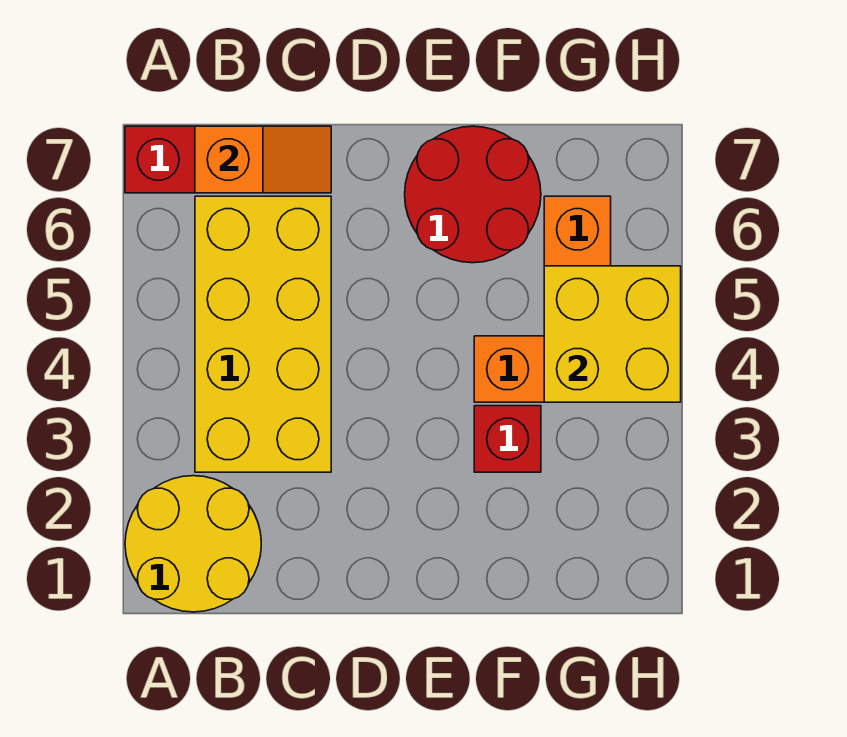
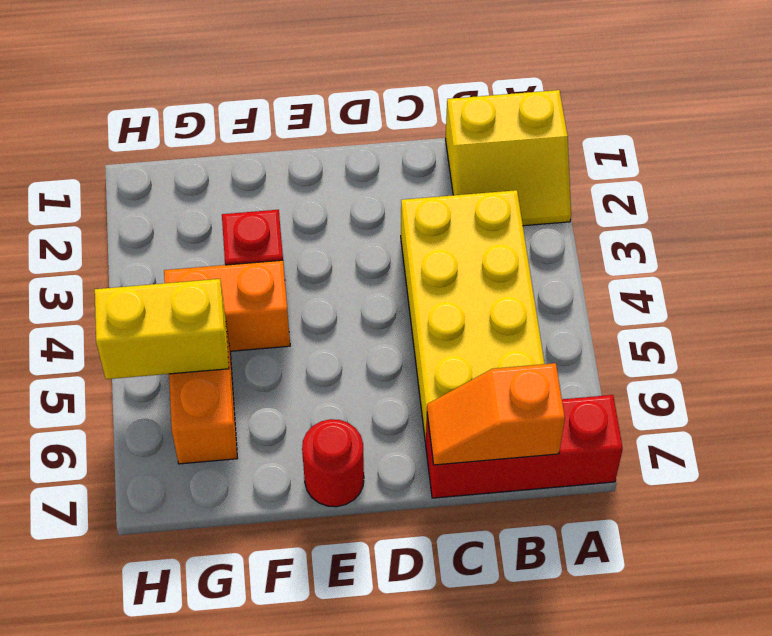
yellow 2x2 round brick [125,476,261,612] -> yellow 2x2 slope [446,90,571,226]
red 2x2 round brick [405,126,541,263] -> red 1x1 round brick [302,419,364,507]
yellow 2x2 brick [544,266,681,402] -> yellow 1x2 brick [95,279,229,379]

